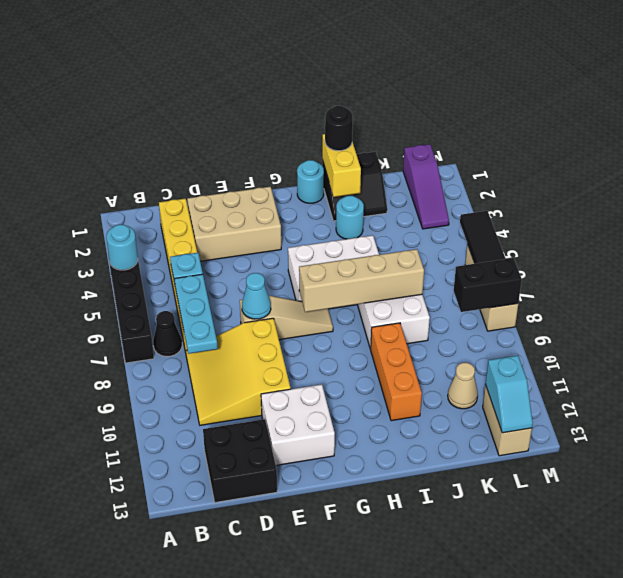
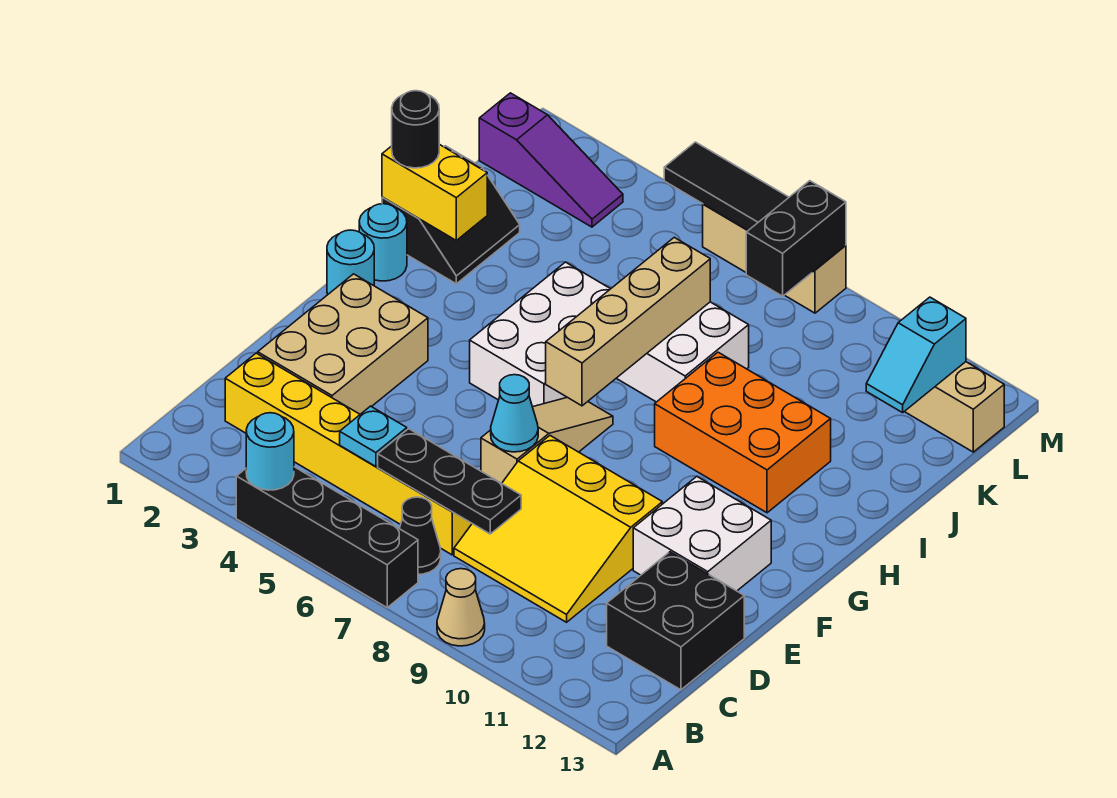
cyan 1x3 plate [174,274,218,354] -> black 1x3 plate [378,429,521,534]
cyan 1x1 round brick [336,196,364,239] -> cyan 1x1 round brick moved to [327,230,374,295]
orange 1x3 brick [371,323,422,421] -> orange 2x3 brick [655,352,831,513]
tan 1x1 cone [448,363,478,409] -> tan 1x1 cone moved to [437,569,485,646]
cyan 1x2 slope [485,355,533,433] -> cyan 1x2 slope turned to [866,297,966,413]

